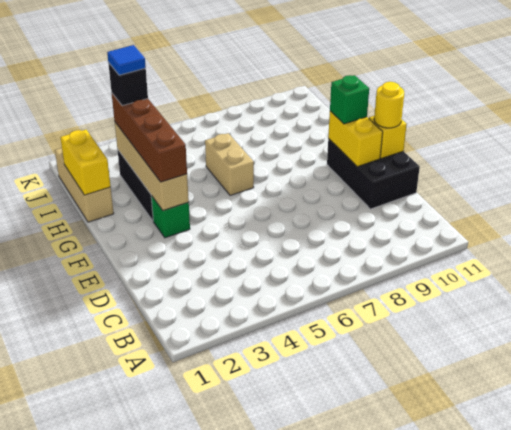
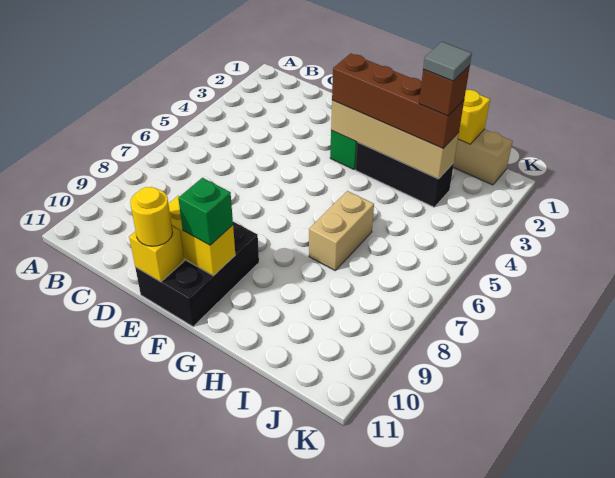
black 2x3 brick [327,139,420,209] -> black 2x3 brick turned to [135,222,259,327]
tan 1x2 brick [205,133,254,196] -> tan 1x2 brick turned to [309,191,374,270]
black 1x1 brick [108,63,148,106] -> brown 1x1 brick [419,65,470,116]
blue 1x1 tile [107,45,146,75] -> grey 1x1 tile [423,42,472,81]

